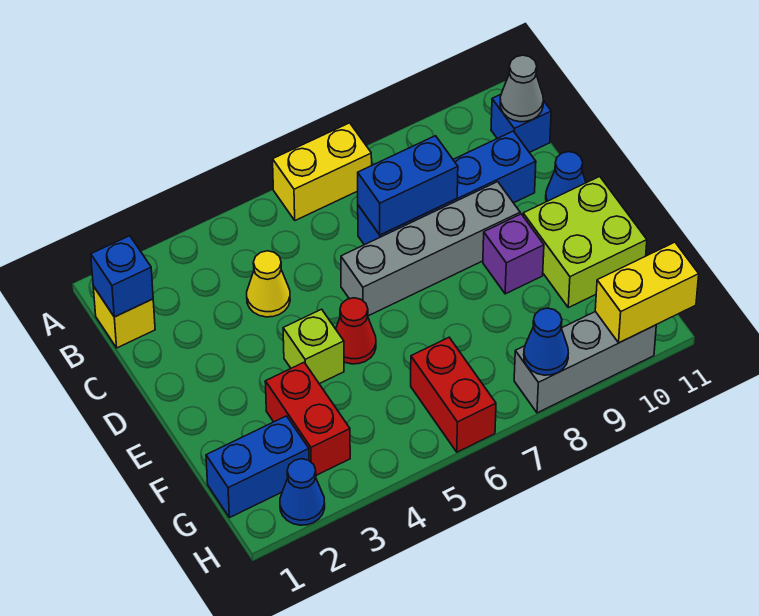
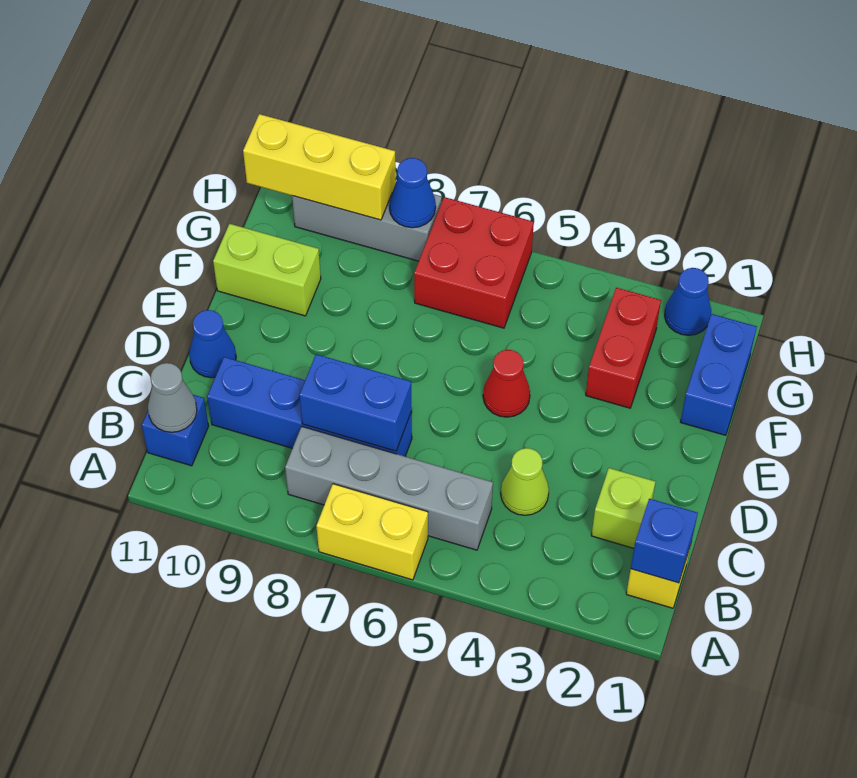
yellow 1x1 cone [247,251,290,317] -> lime 1x1 cone [501,448,549,515]
grey 1x4 brick [341,182,520,316] -> grey 1x4 brick moved to [285,427,493,550]
lime 1x1 brick [283,309,344,384] -> lime 1x1 brick moved to [591,468,655,548]
purple 1x1 brick [483,214,544,294] -> none
lime 2x2 brick [523,176,647,308] -> lime 1x2 brick [213,224,321,316]
blue 1x2 brick [206,416,309,518] -> blue 1x2 brick turned to [681,314,757,435]
red 1x2 brick [411,338,496,452] -> red 2x2 brick [414,197,534,328]
yellow 1x2 brick [595,242,699,343] -> yellow 1x3 brick [243,114,396,220]

